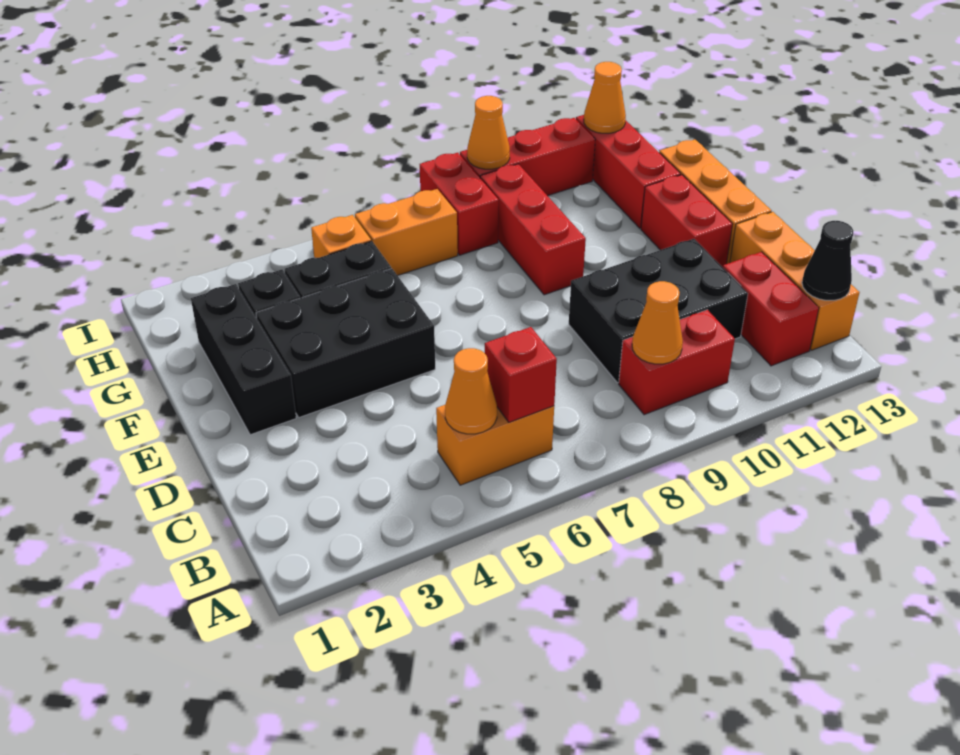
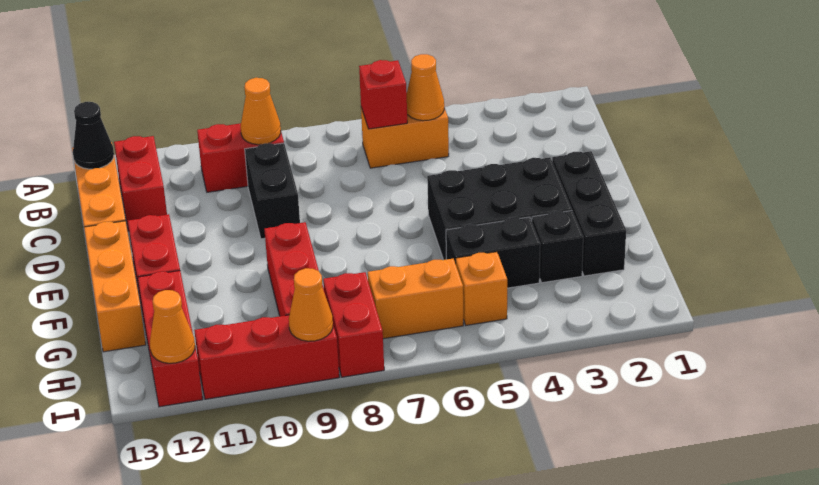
black 2x3 brick [569,239,748,383] -> black 1x2 brick [245,143,300,239]

